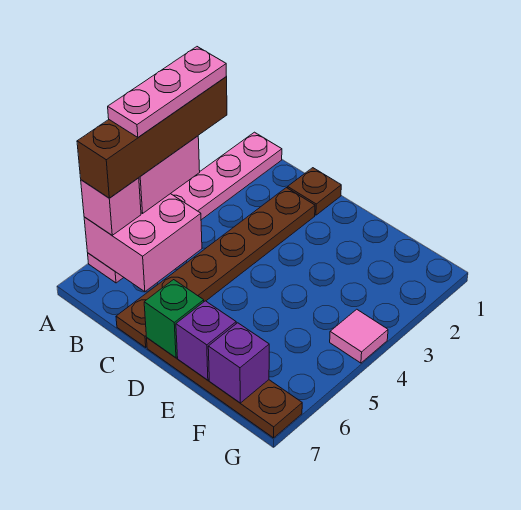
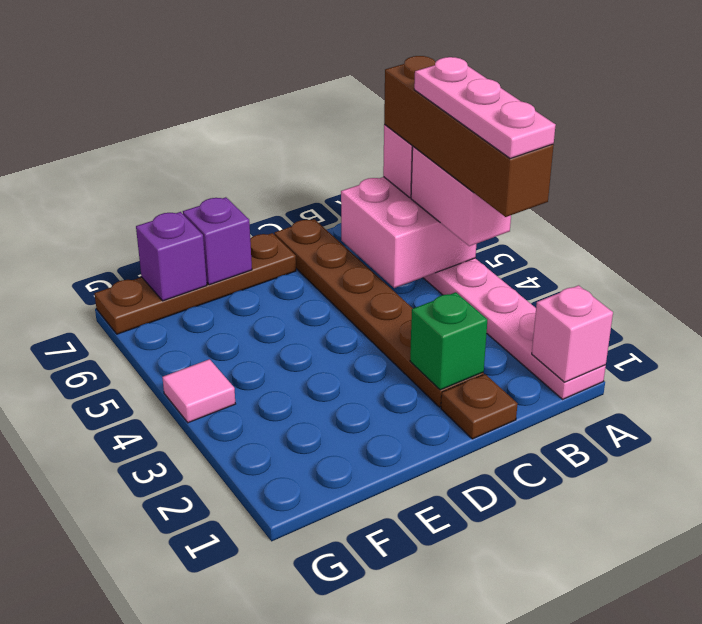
none -> pink 1x1 brick [532,285,613,382]
green 1x1 brick [144,280,204,358] -> green 1x1 brick moved to [410,292,487,390]

